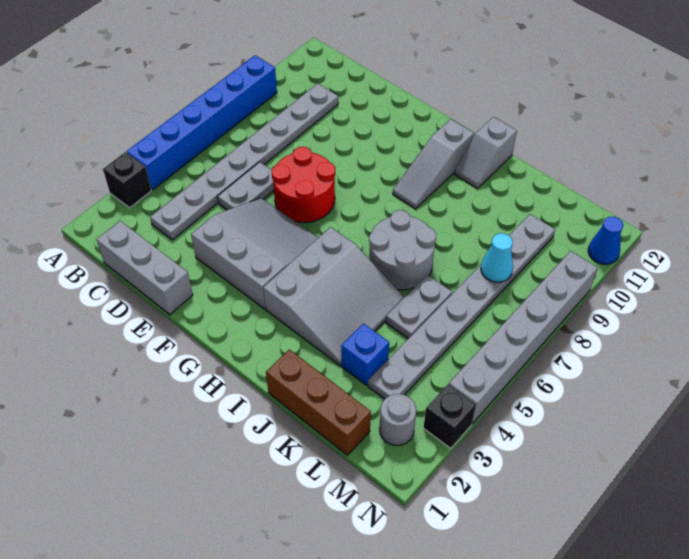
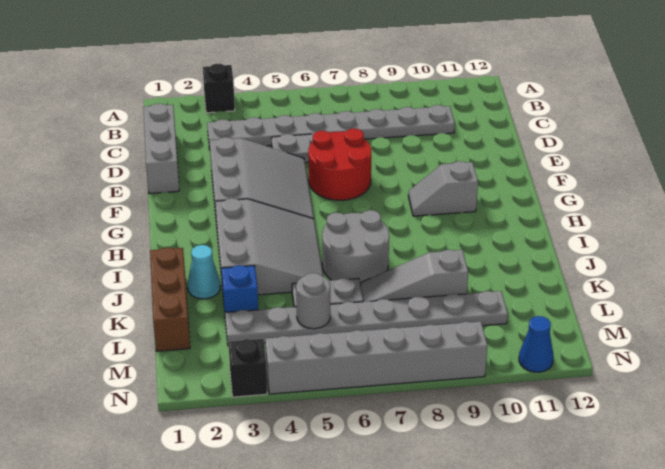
blue 1x6 brick [127,55,277,190] -> none
grey 3x3 slope [263,227,404,365] -> grey 3x3 slope turned to [215,198,323,295]
grey 1x3 slope [393,119,474,209] -> grey 1x3 slope moved to [361,250,468,302]
grey 1x2 slope [454,117,517,188] -> grey 1x2 slope moved to [408,161,478,216]
cyan 1x1 cone [481,233,513,282] -> cyan 1x1 cone moved to [188,245,221,299]
grey 1x1 round brick [379,394,416,445] -> grey 1x1 round brick moved to [296,273,330,329]

